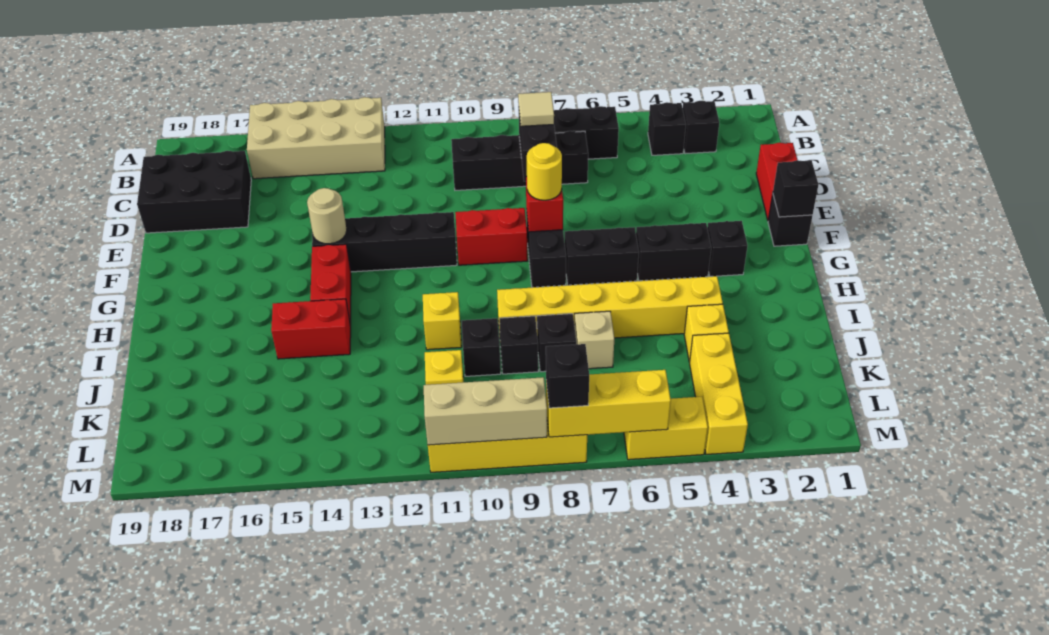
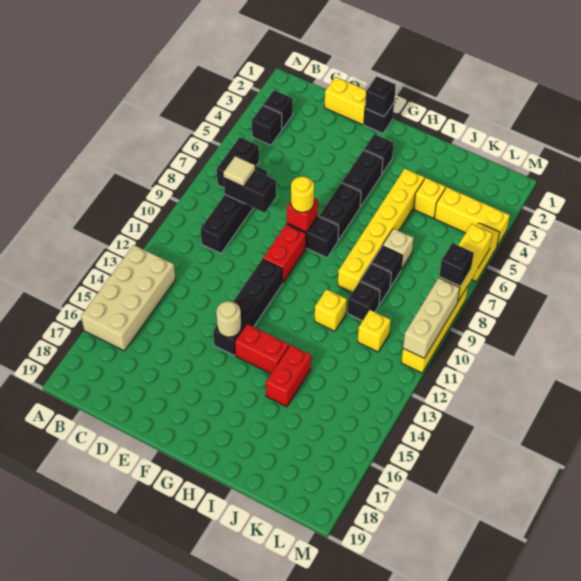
black 2x3 brick [137,151,251,233] -> none
red 1x2 brick [756,143,797,220] -> yellow 1x2 brick [325,77,367,125]

